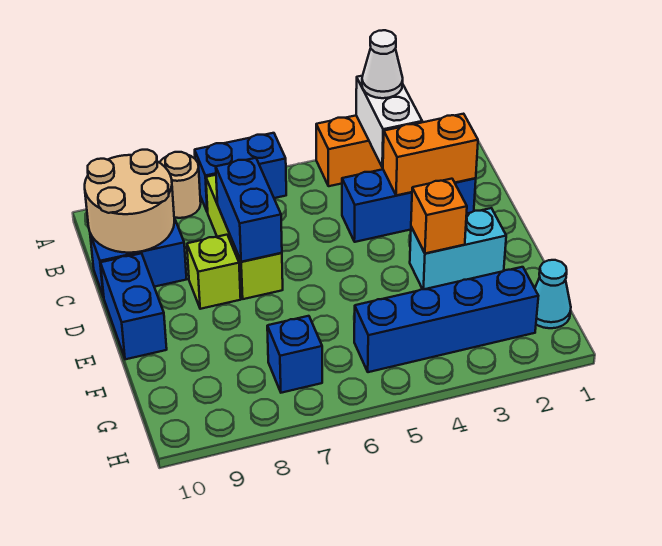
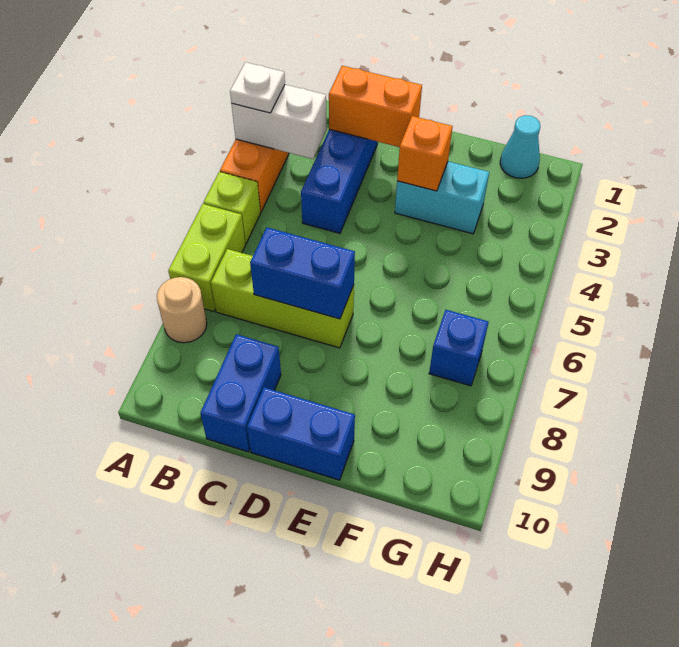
white 1x1 cone [362,30,403,98] -> white 1x1 plate [230,62,285,113]
blue 1x2 brick [195,133,286,212] -> lime 1x2 brick [168,204,245,312]
tan 2x2 round brick [85,150,174,253] -> none
orange 1x2 brick [383,114,478,195] -> orange 1x2 brick turned to [329,66,422,147]
lime 1x1 brick [187,235,241,309] -> lime 1x1 brick moved to [203,172,261,244]
cyan 1x2 brick [410,208,506,289] -> cyan 1x2 brick turned to [395,162,489,234]
blue 1x4 brick [354,267,538,372] -> none

